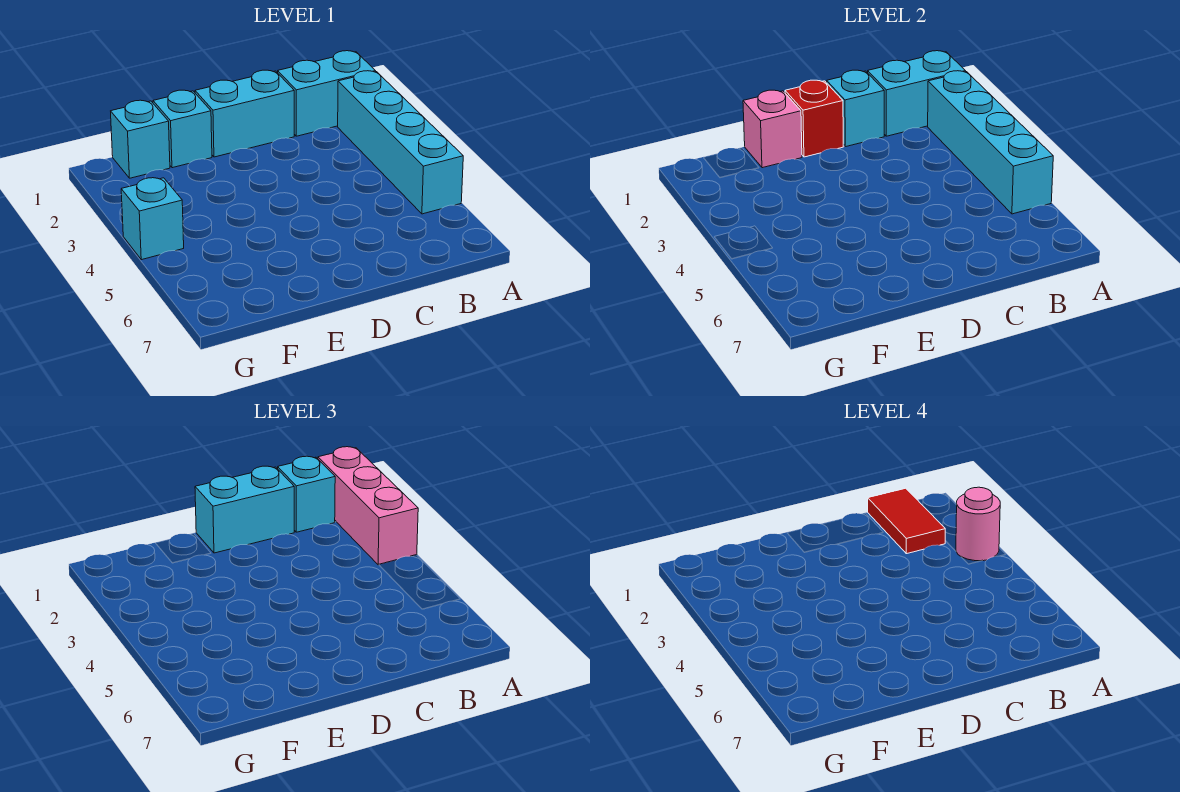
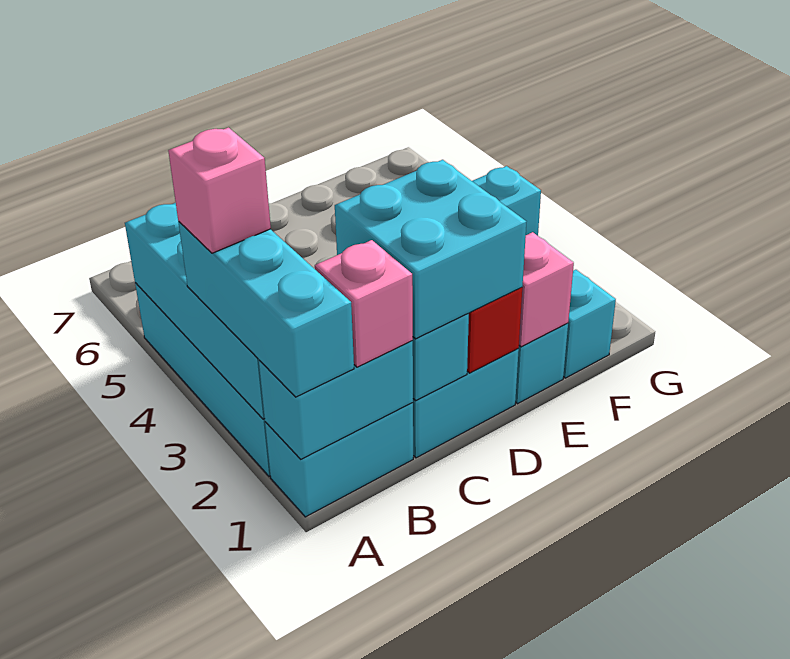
pink 1x3 brick [318,447,418,565] -> cyan 1x3 brick [178,222,354,397]
pink 1x1 round brick [956,487,1000,561] -> pink 1x1 brick [168,128,271,253]
cyan 1x1 brick [278,456,335,532] -> pink 1x1 brick [315,240,413,367]
red 1x2 tile [868,488,945,554] -> none
cyan 1x2 brick [195,466,294,553] -> cyan 2x2 brick [335,160,526,339]

